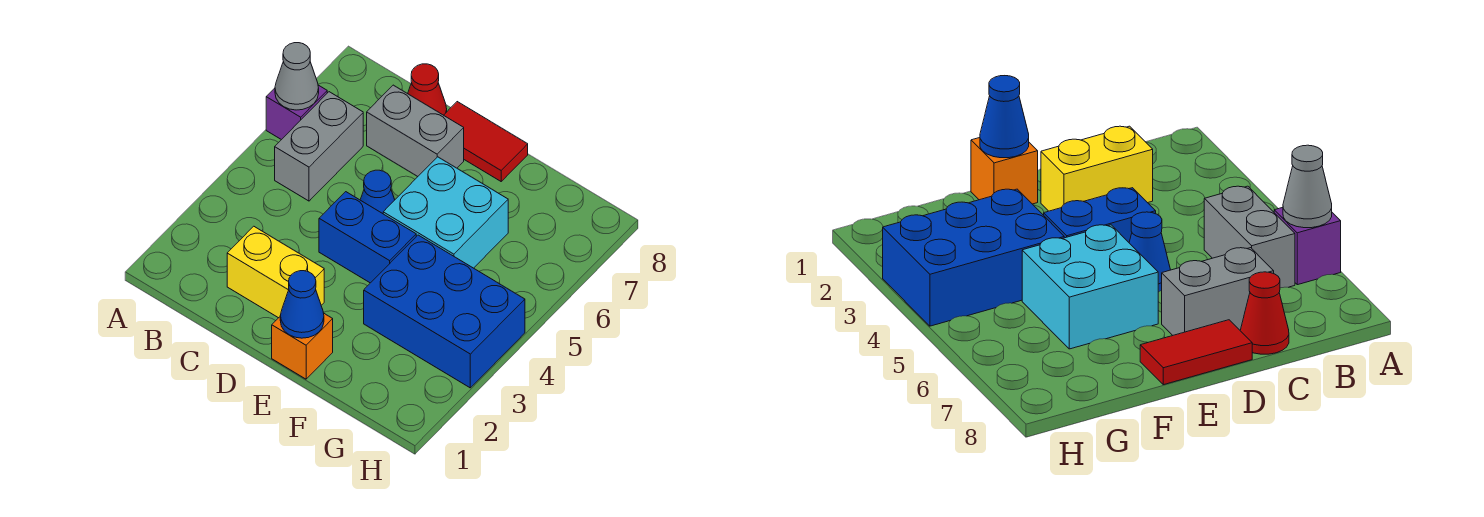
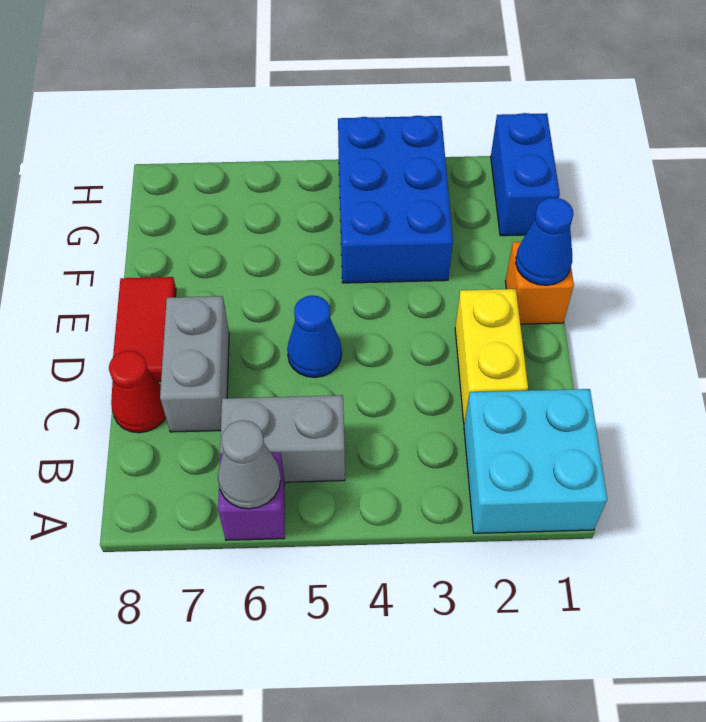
blue 1x2 brick [319,192,416,283] -> blue 1x2 brick moved to [491,113,560,236]
cyan 2x2 brick [383,157,508,268] -> cyan 2x2 brick moved to [464,389,607,533]

